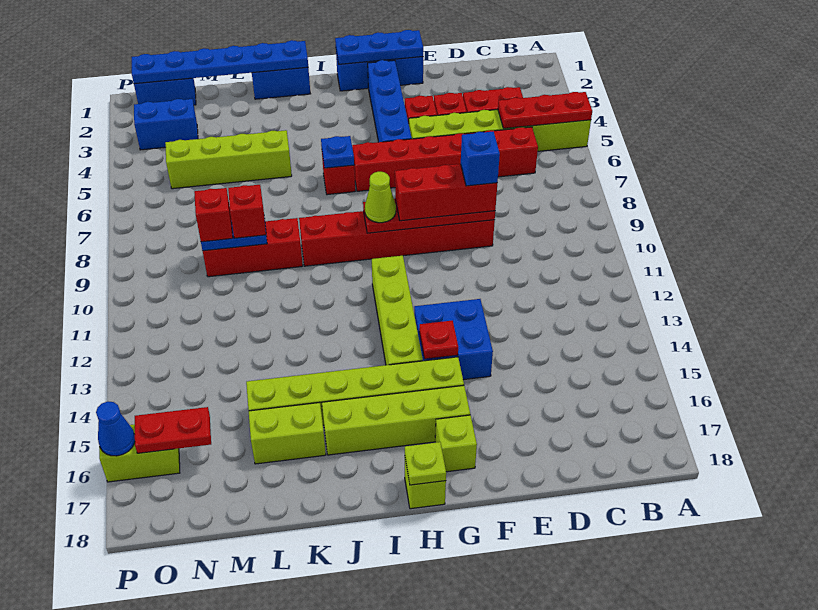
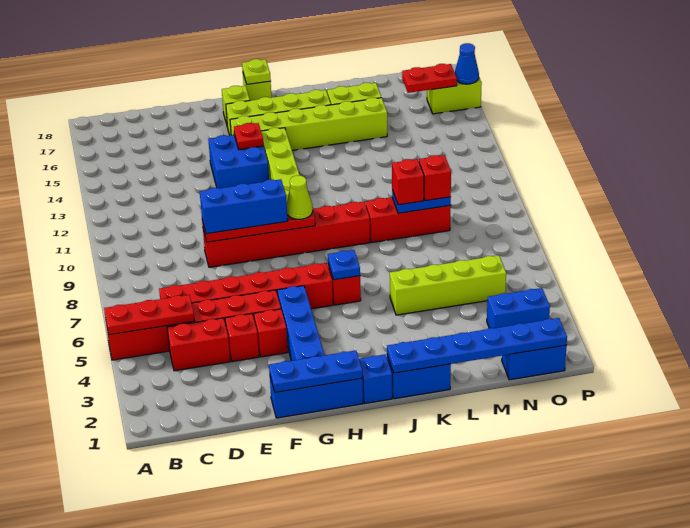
lime 1x6 brick [409,110,591,151] -> red 1x6 brick [106,290,281,360]
red 1x3 brick [395,164,497,221] -> blue 1x3 brick [200,179,288,234]
blue 1x1 brick [461,132,500,186] -> blue 1x1 brick moved to [359,354,392,403]

